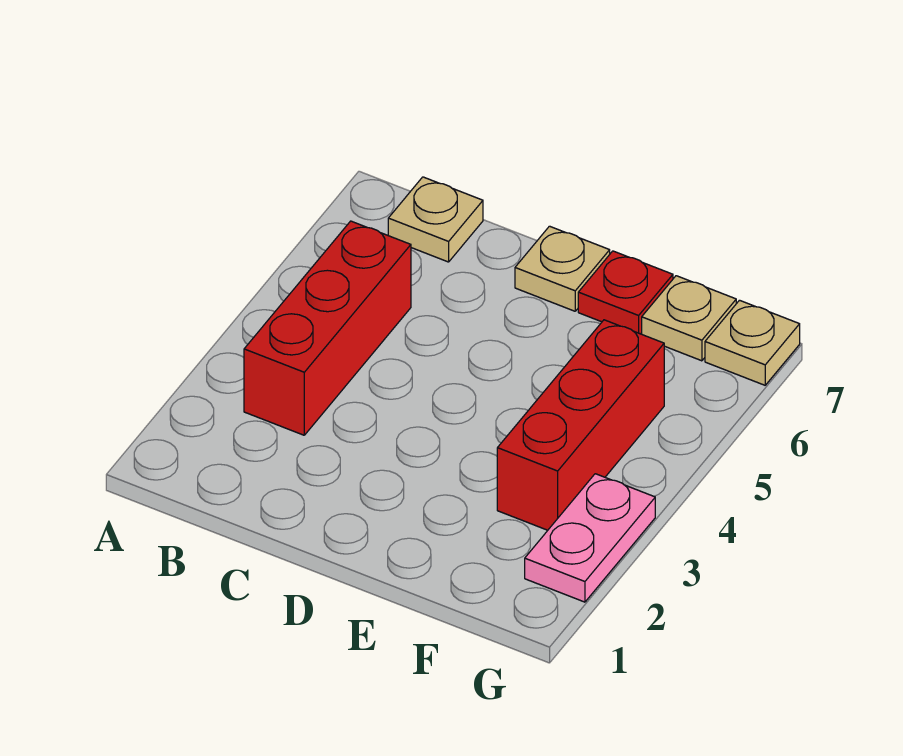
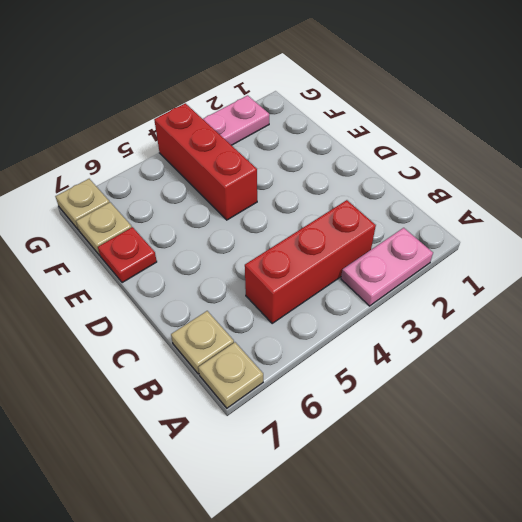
none -> pink 1x2 plate [341,228,433,306]
tan 1x1 plate [515,226,610,311] -> tan 1x1 plate moved to [198,342,263,408]
red 1x3 brick [497,320,664,530] -> red 1x3 brick turned to [154,103,257,220]

